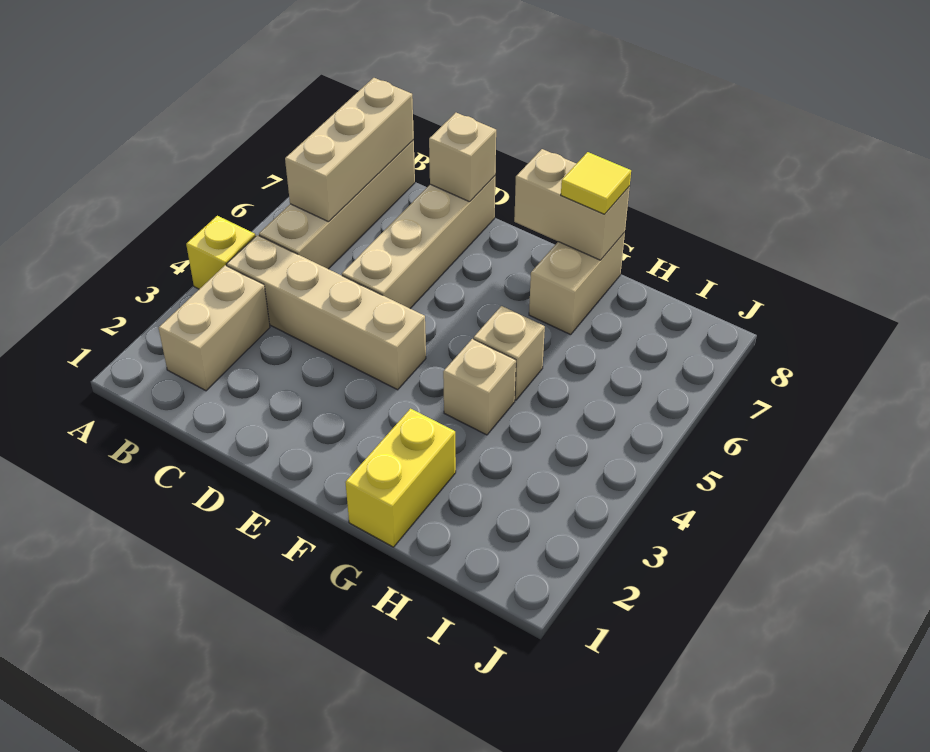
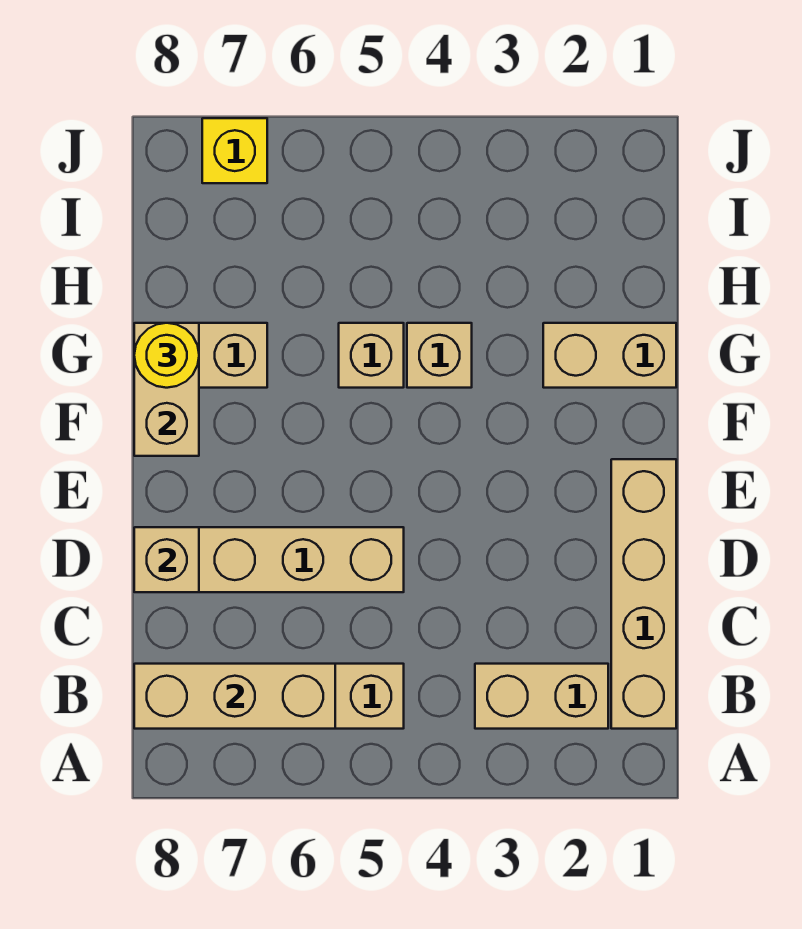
yellow 1x1 brick [186,216,256,289] -> yellow 1x1 brick moved to [202,118,267,183]
tan 1x4 brick [227,235,426,390] -> tan 1x4 brick moved to [611,459,676,729]
yellow 1x2 brick [345,409,456,547] -> tan 1x2 brick [543,323,676,388]
yellow 1x1 tile [561,152,631,214] -> yellow 1x1 round brick [134,323,199,388]

